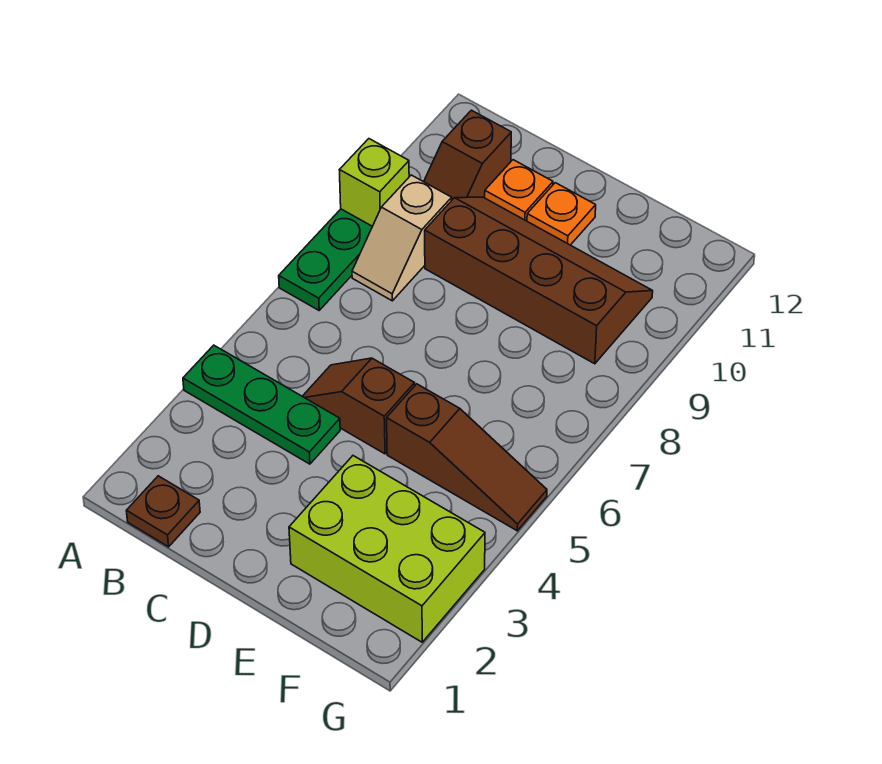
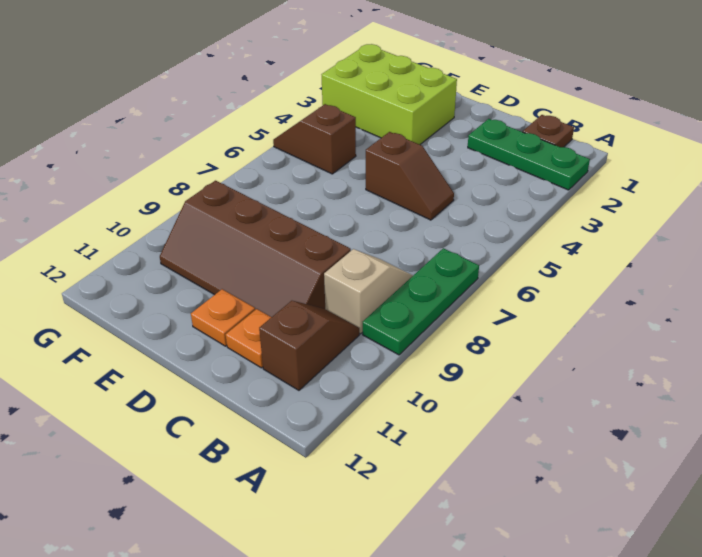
green 1x3 plate [183,345,340,464] -> green 1x3 plate moved to [468,119,590,190]
lime 1x1 brick [340,139,409,226] -> none
brown 1x3 slope [387,384,547,531] -> brown 1x2 slope [273,104,356,174]

